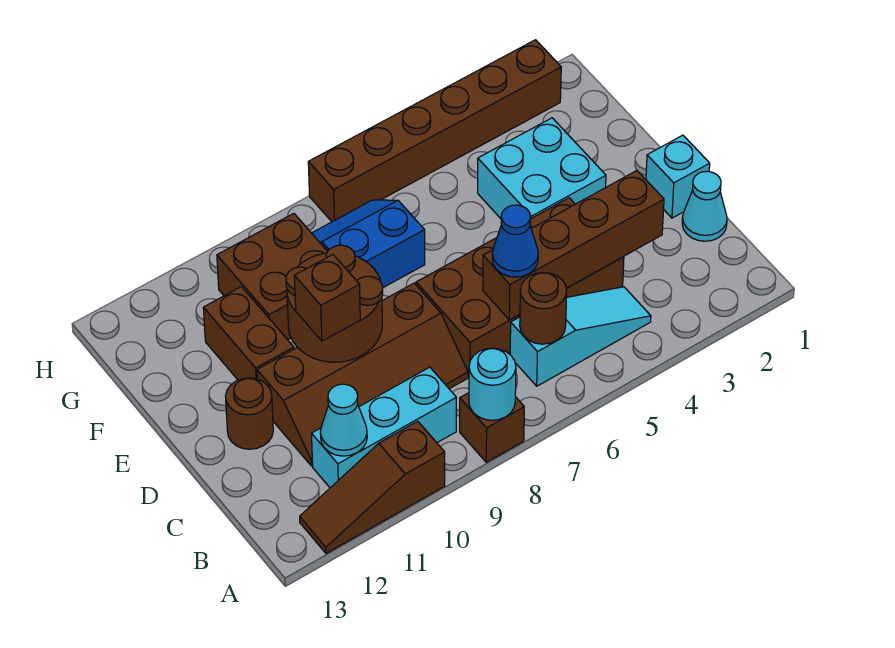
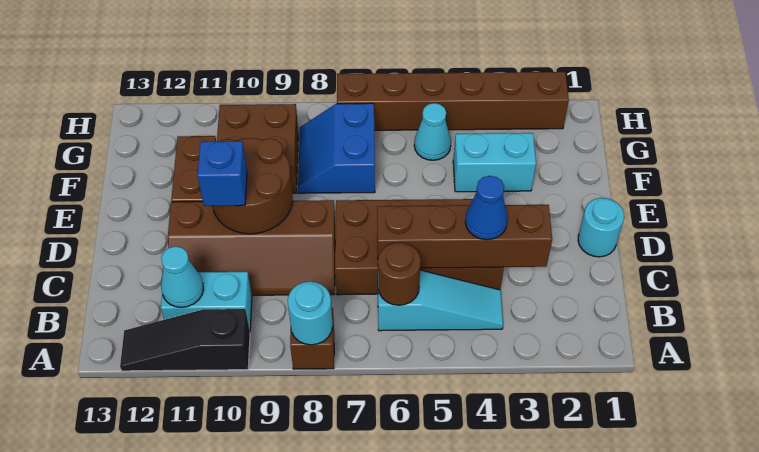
brown 1x3 slope [300,421,445,553] -> black 1x3 slope [120,309,250,371]
cyan 1x3 brick [312,367,456,488] -> cyan 1x2 brick [161,272,252,330]
cyan 1x1 cone [682,171,727,241] -> cyan 1x1 cone moved to [414,103,451,160]
blue 1x1 cone [492,205,538,277] -> blue 1x1 cone moved to [465,176,508,240]
cyan 1x1 brick [646,135,710,218] -> cyan 1x1 round brick [578,198,624,257]
brown 1x1 brick [294,255,360,341] -> blue 1x1 brick [198,141,247,206]
brown 1x1 round brick [225,378,273,449] -> none
cyan 2x2 brick [478,118,606,219] -> cyan 1x2 brick [453,133,536,192]
blue 2x2 slope [312,200,425,288] -> blue 2x2 slope turned to [298,103,375,193]

